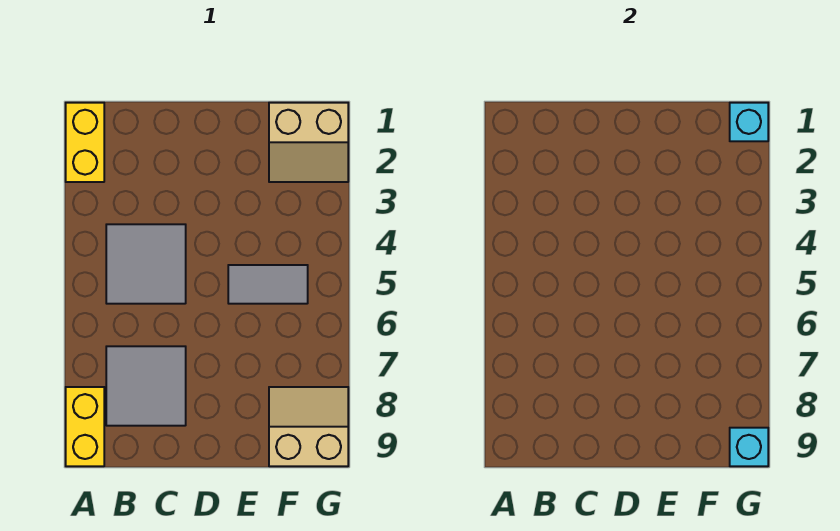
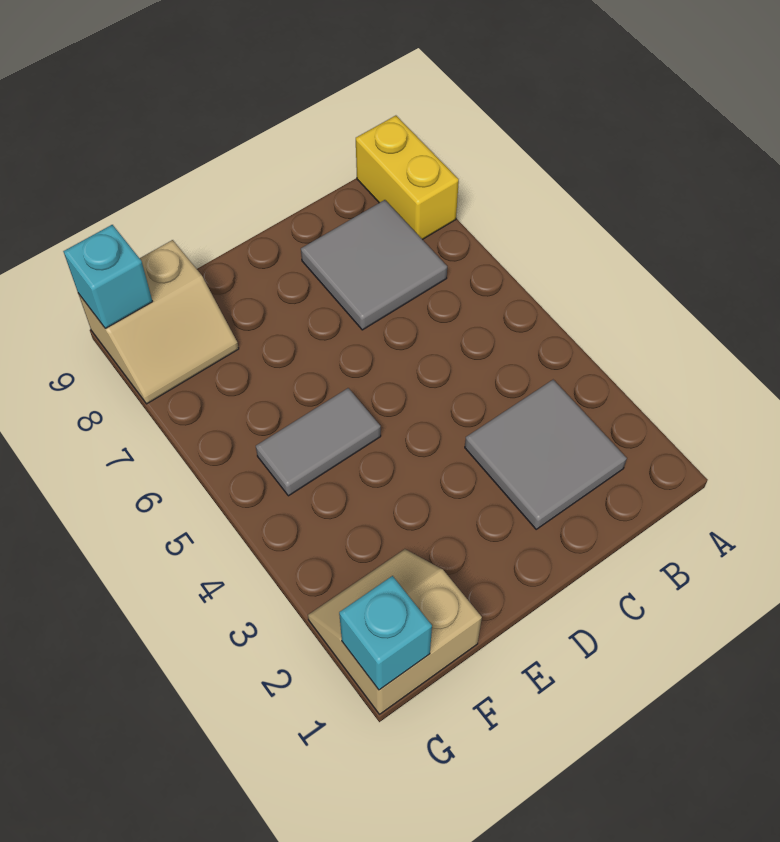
yellow 1x2 brick [66,103,104,182] -> none
grey 2x2 tile [106,224,186,304] -> grey 2x2 tile moved to [465,380,627,529]

